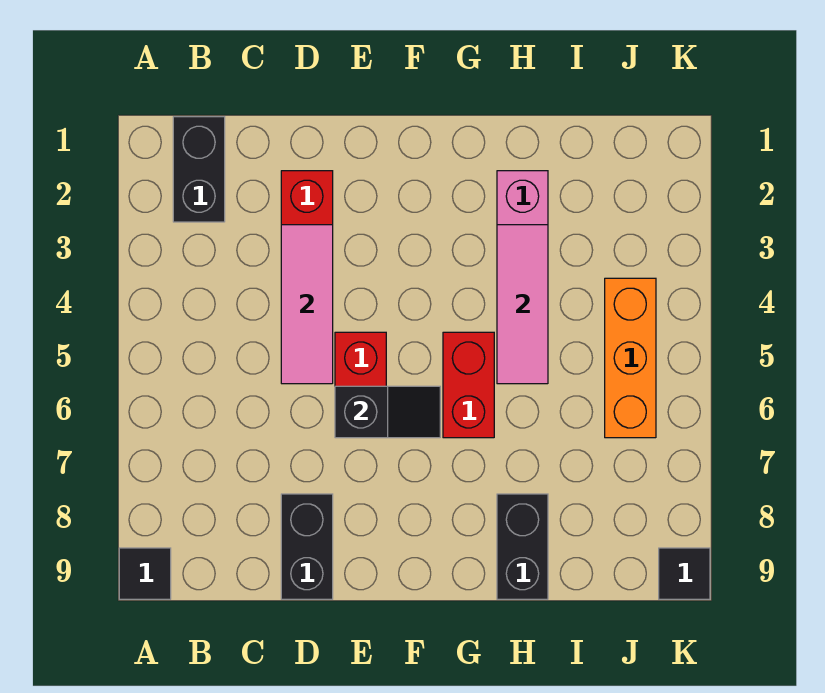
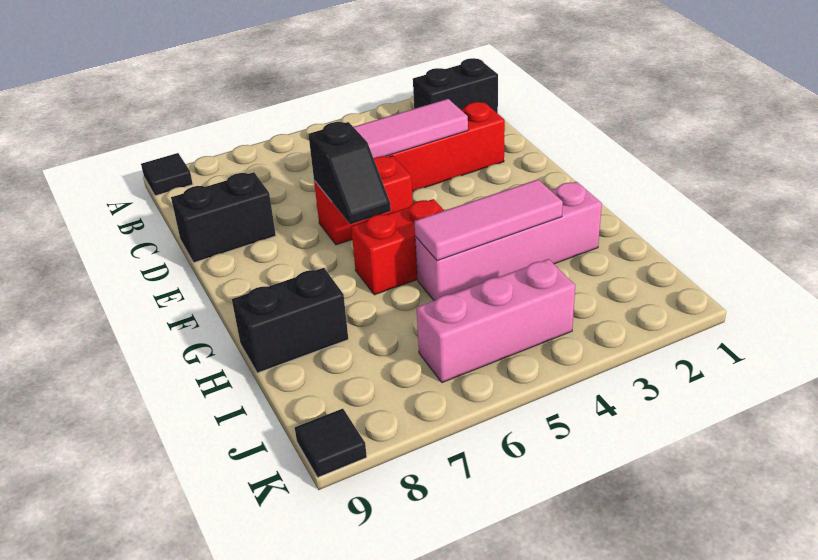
orange 1x3 brick [605,278,656,438] -> pink 1x3 brick [416,259,575,383]

